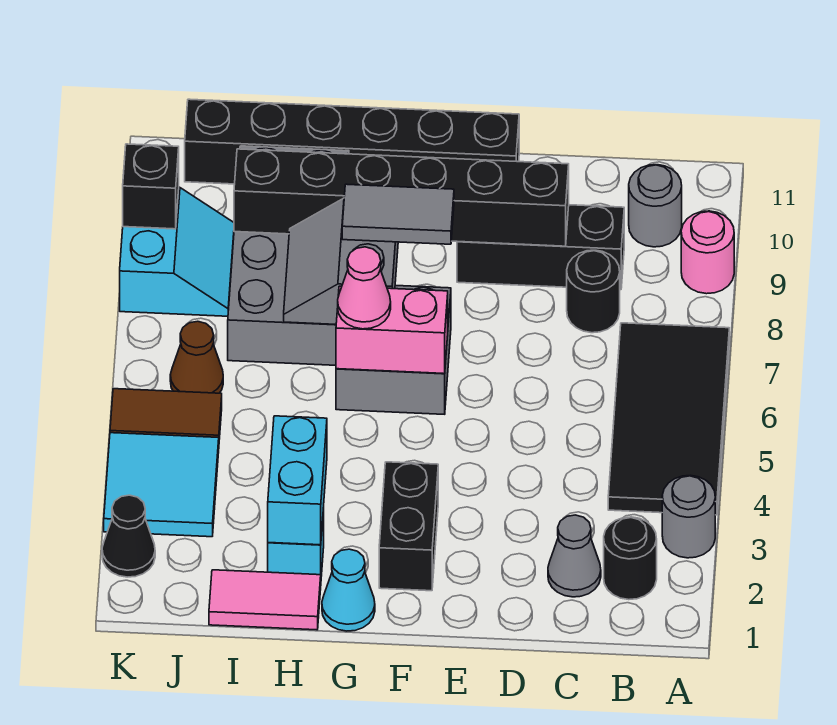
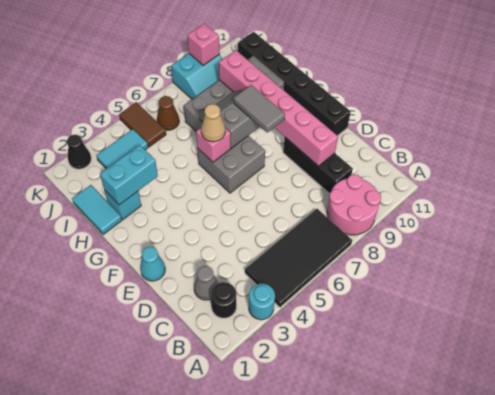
grey 1x1 round brick [662,475,715,558] -> cyan 1x1 round brick [249,284,275,320]
pink 1x1 round brick [681,211,734,294] -> pink 2x2 round brick [327,174,381,235]
grey 1x1 round brick [629,165,682,247] -> none
black 1x1 round brick [567,250,620,333] -> none
black 1x6 brick [234,149,569,246] -> pink 1x6 brick [219,50,338,166]
black 1x2 brick [379,462,438,591] -> none
pink 1x2 brick [336,286,448,374] -> pink 1x1 brick [196,128,231,162]
cyan 1x1 cone [322,549,375,631] -> cyan 1x1 cone moved to [140,247,165,281]
pink 1x1 cone [338,247,391,329] -> tan 1x1 cone [201,104,225,142]
pink 1x2 tile [209,570,321,630] -> cyan 1x2 tile [72,185,122,235]
cyan 2x2 tile [104,433,219,537] -> cyan 1x2 tile [96,129,148,169]
black 1x1 brick [123,144,179,229] -> pink 1x1 brick [187,24,220,65]

